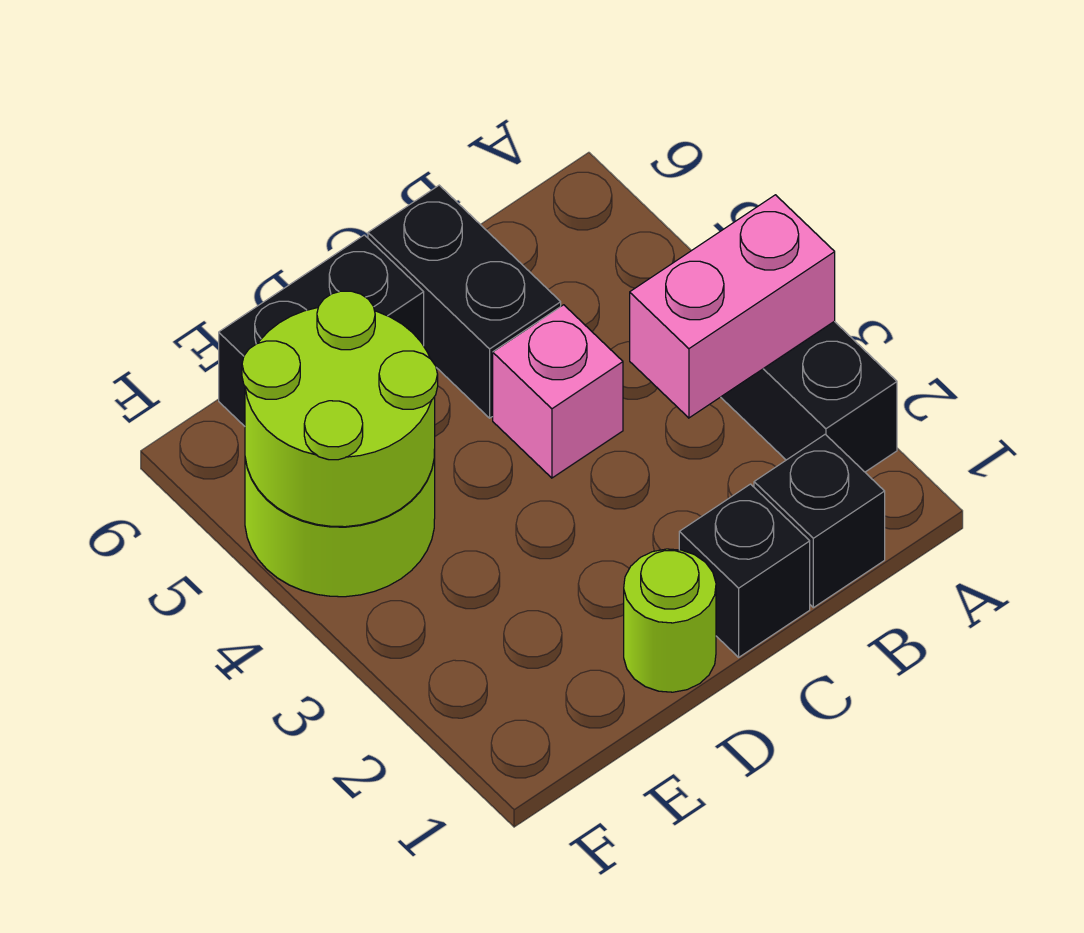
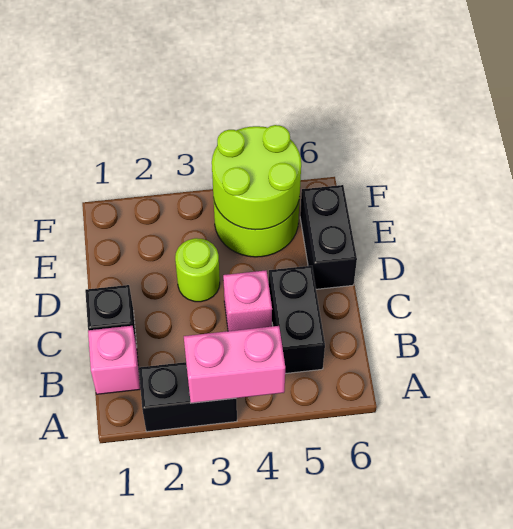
pink 1x2 brick [630,195,835,418] -> pink 1x2 brick turned to [184,326,285,403]
black 1x1 brick [754,434,885,608] -> pink 1x1 brick [88,326,140,394]
black 1x2 brick [368,185,561,418] -> black 1x2 brick turned to [269,266,325,374]
lime 1x1 round brick [624,549,716,692] -> lime 1x1 round brick moved to [175,238,220,302]

